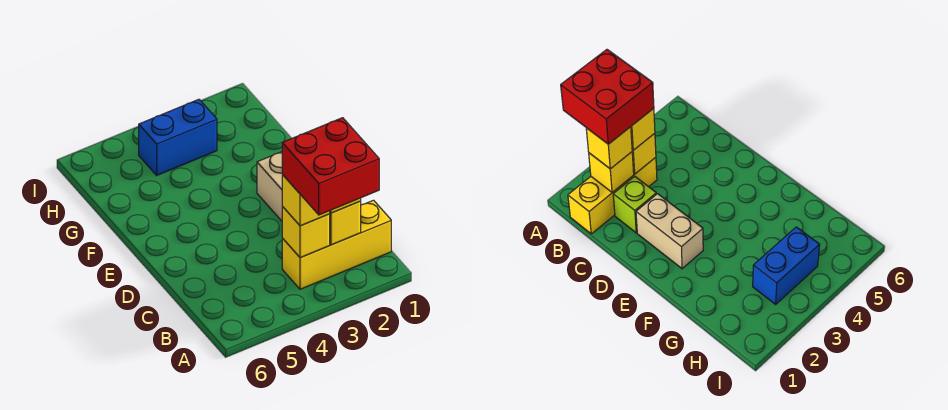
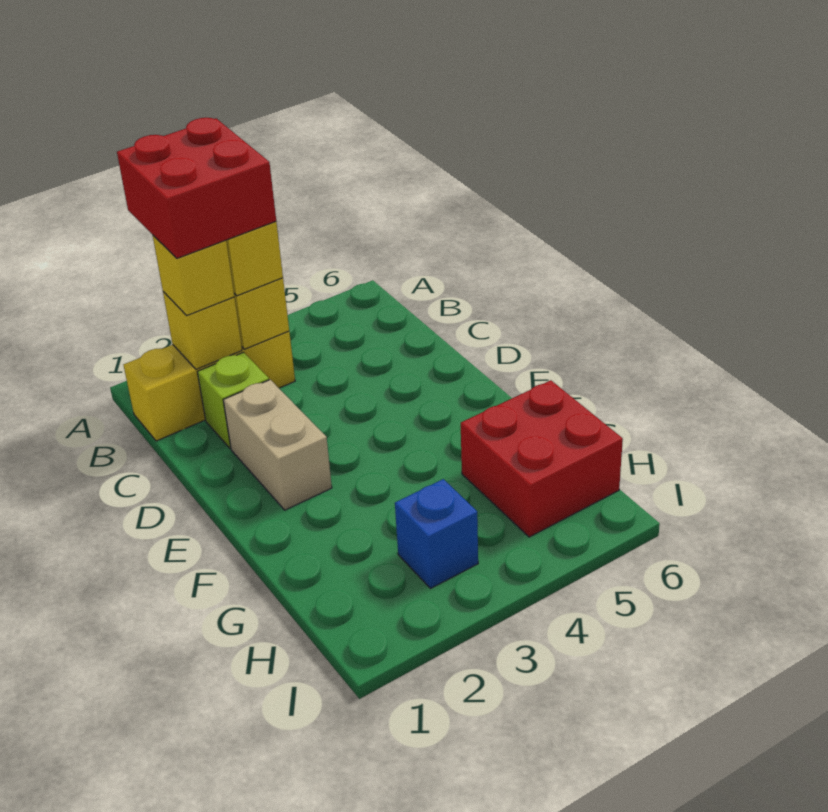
none -> red 2x2 brick [461,380,623,537]
blue 1x2 brick [139,99,217,175] -> blue 1x1 brick [395,479,478,589]

